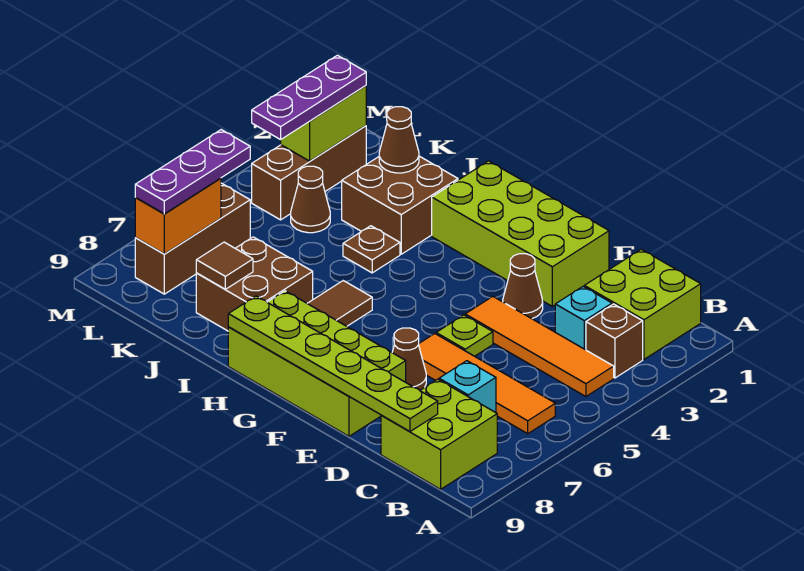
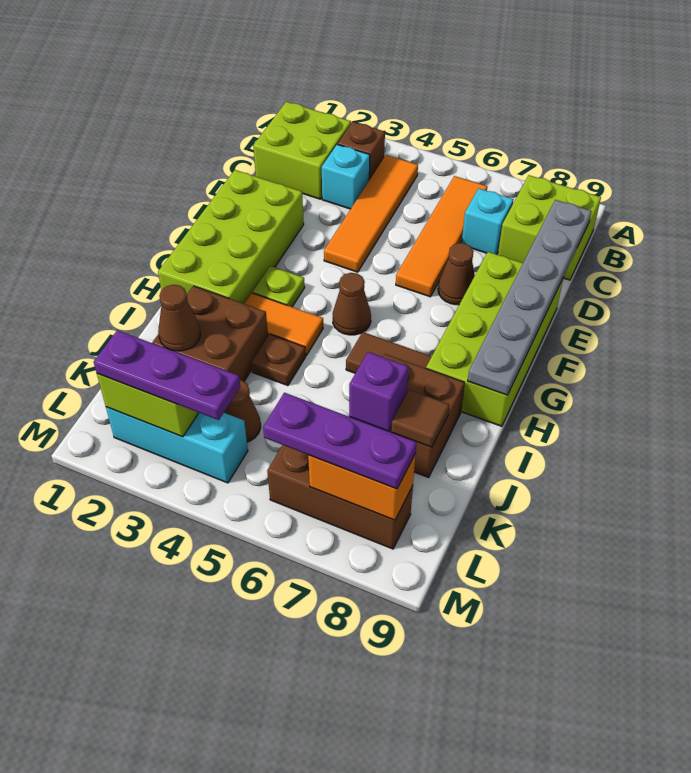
lime 1x6 plate [228,296,438,432] -> grey 1x6 plate [468,200,592,395]
brown 1x1 cone [503,254,543,319] -> brown 1x1 cone moved to [333,273,371,335]
lime 1x1 plate [436,315,493,356] -> lime 1x1 plate moved to [253,266,305,307]
none -> orange 1x2 tile [245,293,323,355]
none -> purple 1x1 brick [349,352,408,431]
brown 1x3 brick [252,126,366,220] -> cyan 1x3 brick [106,407,248,483]

